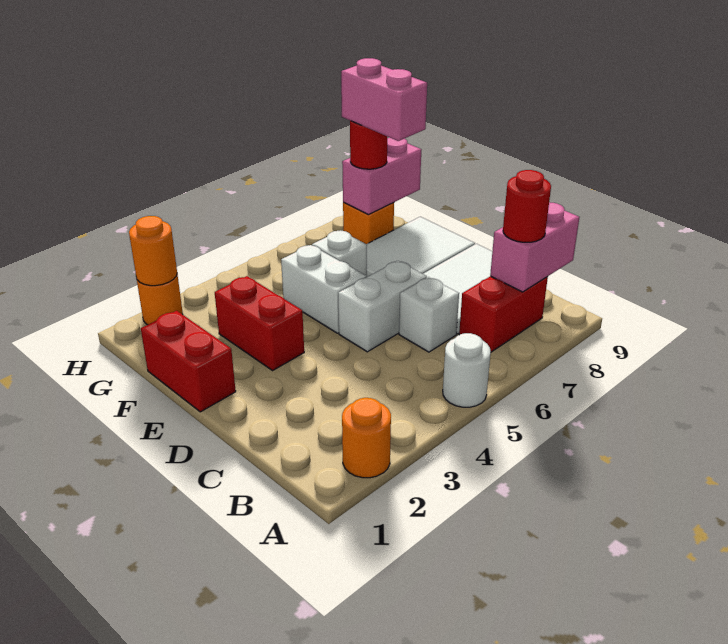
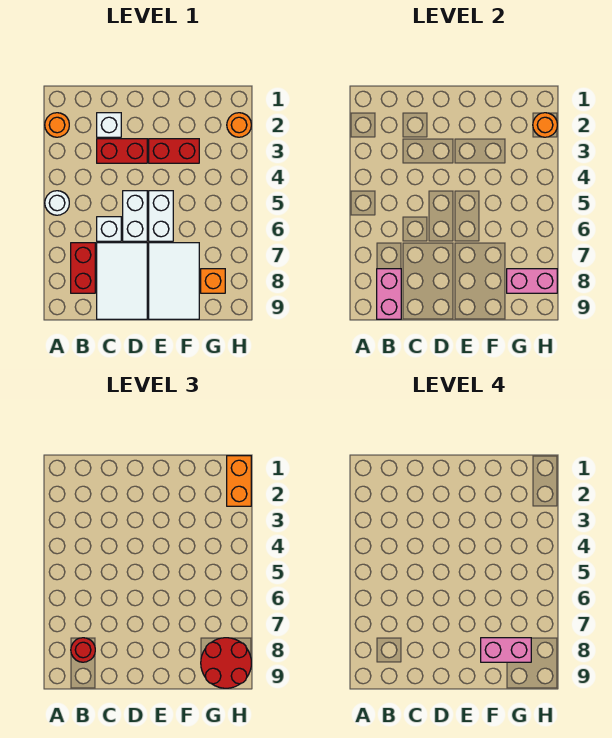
red 1x2 brick [141,311,236,412] -> red 1x2 brick moved to [97,139,147,163]
white 1x2 brick [281,245,366,333] -> white 1x2 brick turned to [149,191,173,241]
white 1x1 brick [312,231,367,277] -> white 1x1 brick moved to [97,113,121,137]
pink 1x2 brick [342,138,421,215] -> pink 1x2 brick turned to [507,269,557,293]
red 1x1 round brick [350,121,387,169] -> red 2x2 round brick [201,638,251,688]
none -> orange 1x2 brick [227,456,251,506]

